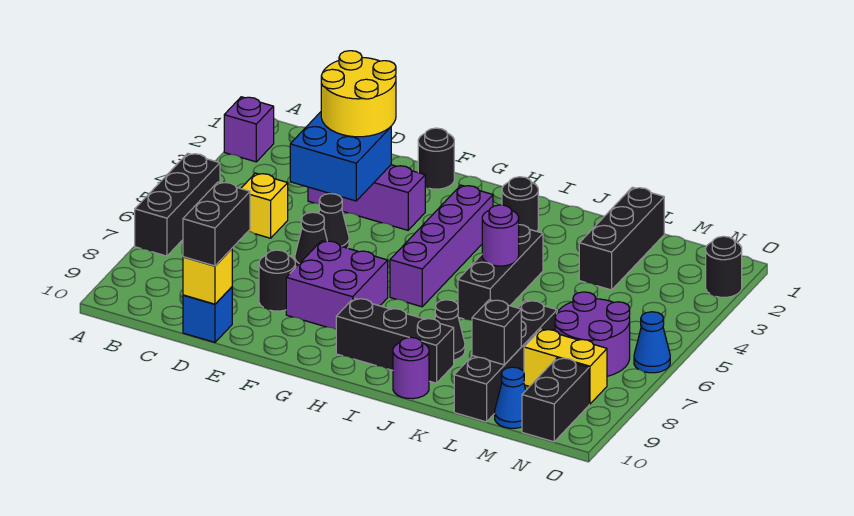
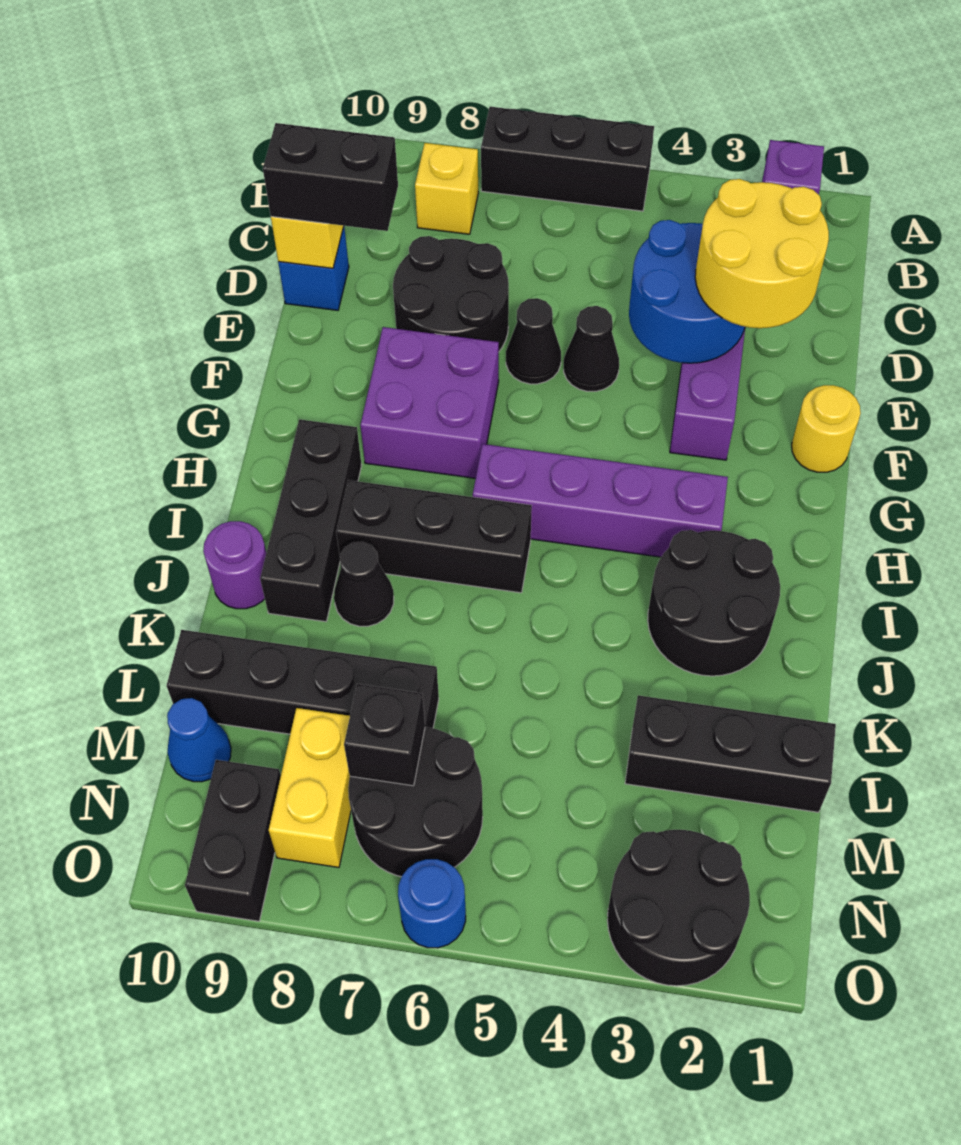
yellow 1x1 brick [241,173,288,238] -> yellow 1x1 brick moved to [415,143,478,234]
blue 2x2 brick [290,112,391,201] -> blue 2x2 round brick [629,220,745,363]
black 1x1 round brick [259,250,295,311] -> black 2x2 round brick [393,236,509,351]
black 1x1 round brick [418,128,454,189] -> yellow 1x1 round brick [792,385,861,472]
black 1x1 round brick [502,177,538,231] -> black 2x2 round brick [648,530,780,676]
black 1x3 brick [458,225,543,321] -> black 1x3 brick moved to [336,480,532,593]
purple 1x1 round brick [482,205,519,266] -> none
black 1x1 brick [472,300,521,365] -> black 1x1 brick moved to [344,684,425,786]
purple 2x2 round brick [555,292,630,376] -> black 2x2 round brick [348,727,483,877]
black 1x2 brick [522,358,589,442] -> black 1x2 brick turned to [185,760,281,921]
black 1x1 round brick [706,236,742,297] -> black 2x2 round brick [607,830,750,986]
blue 1x1 cone [634,312,670,373] -> blue 1x1 round brick [398,859,466,948]

